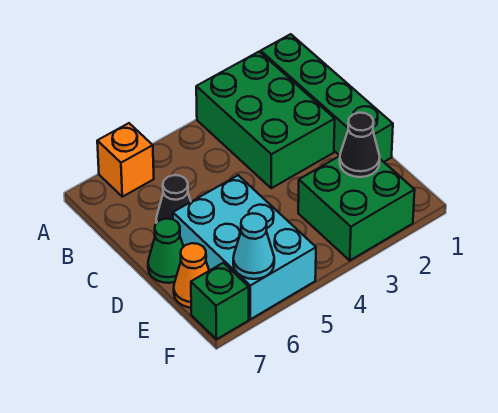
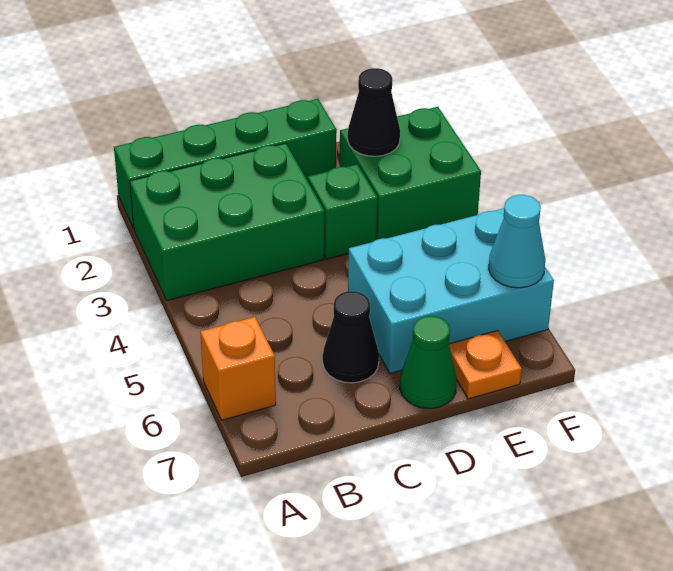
orange 1x1 cone [174,243,209,308] -> orange 1x1 plate [449,330,522,399]
green 1x1 brick [191,263,249,339] -> green 1x1 brick moved to [308,164,377,259]

